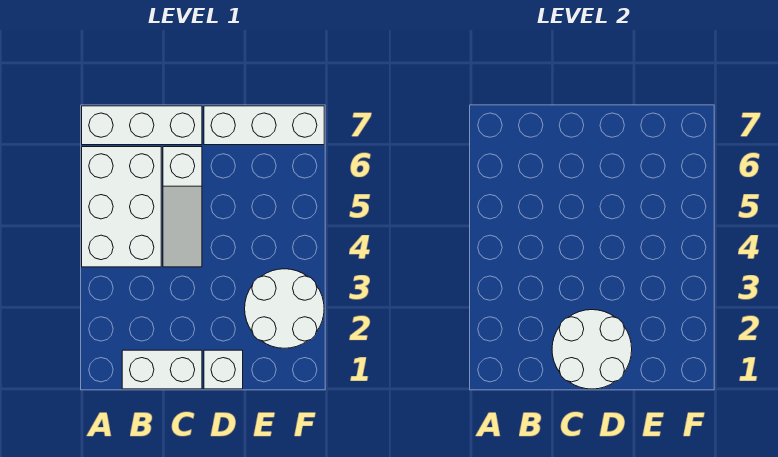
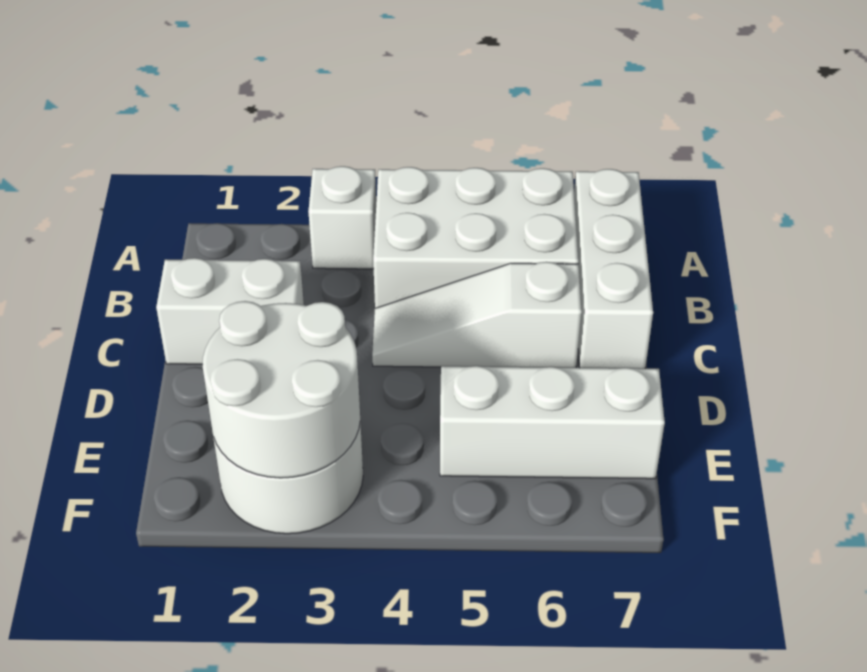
white 1x2 brick [122,350,202,389] -> white 1x2 brick turned to [156,258,304,364]
white 2x2 round brick [552,310,632,389] -> white 2x2 round brick moved to [203,301,360,478]
white 1x1 brick [204,350,243,389] -> white 1x1 brick moved to [308,166,376,269]
white 1x3 brick [204,106,324,145] -> white 1x3 brick turned to [440,366,665,479]

